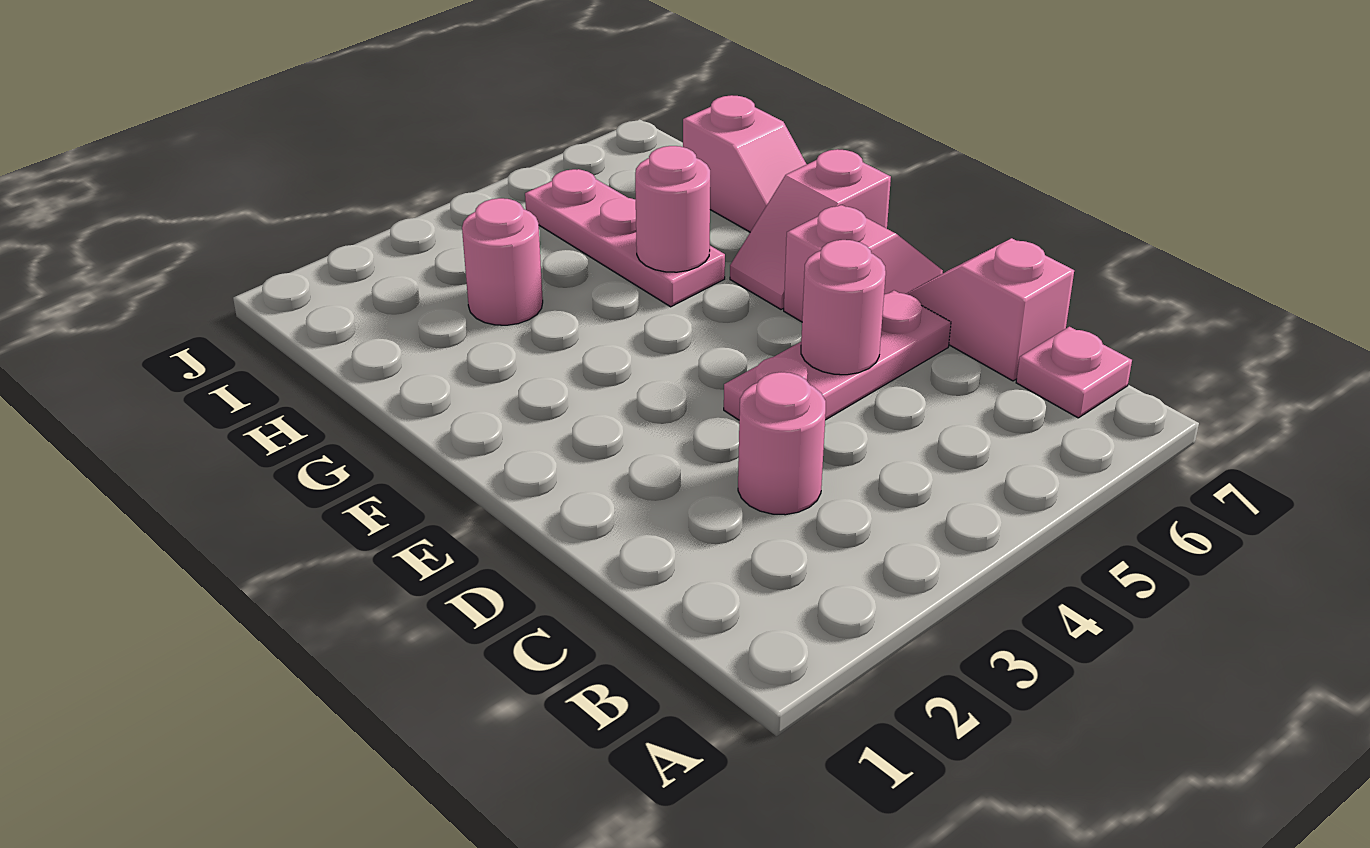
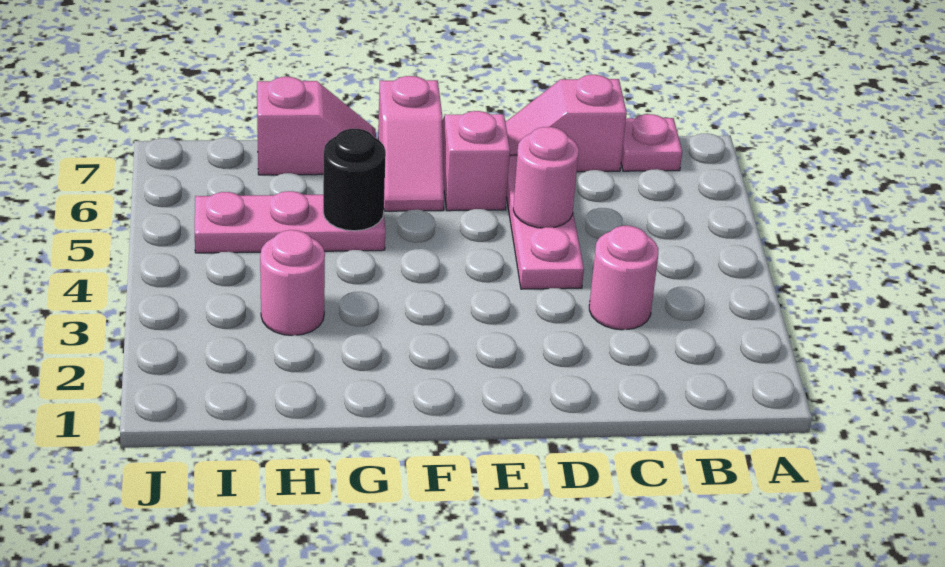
pink 1x1 round brick [635,146,710,272] -> black 1x1 round brick [323,129,386,231]

